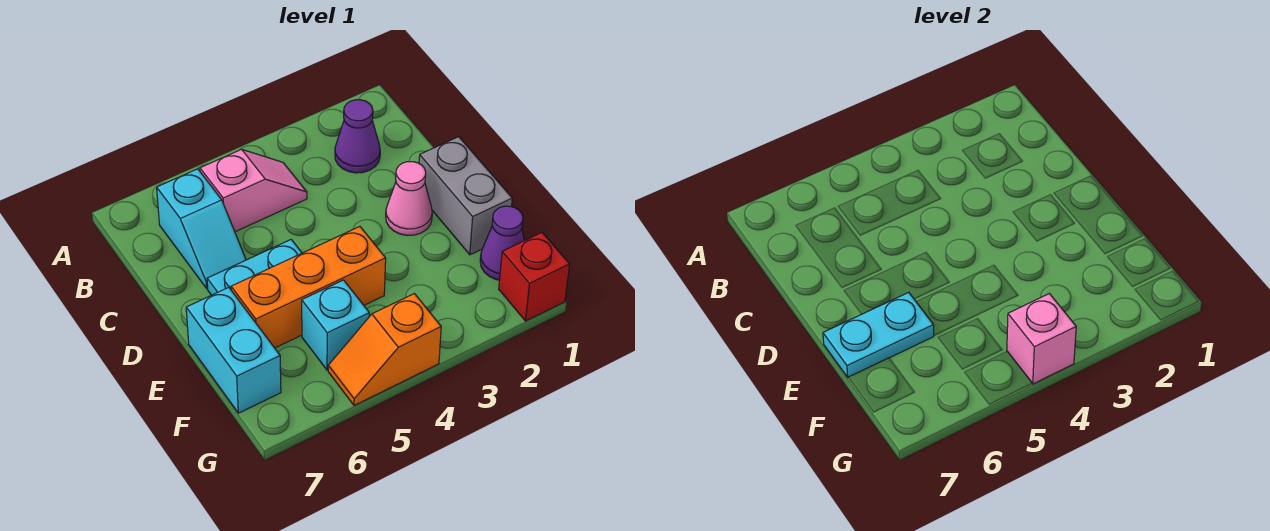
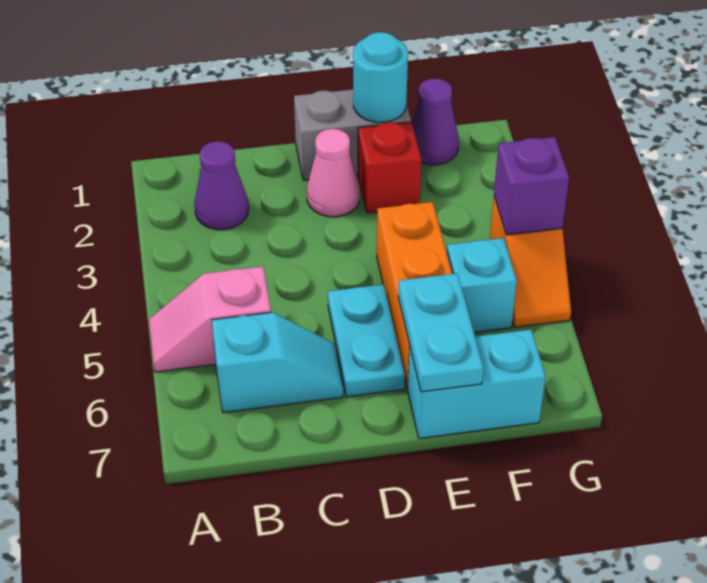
pink 1x2 slope [200,149,307,232] -> pink 1x2 slope turned to [149,266,271,372]
none -> cyan 1x1 round brick [353,32,408,122]
red 1x1 brick [499,233,570,321] -> red 1x1 brick moved to [358,122,421,213]
pink 1x1 brick [1007,294,1076,384] -> purple 1x1 brick [494,137,569,235]

